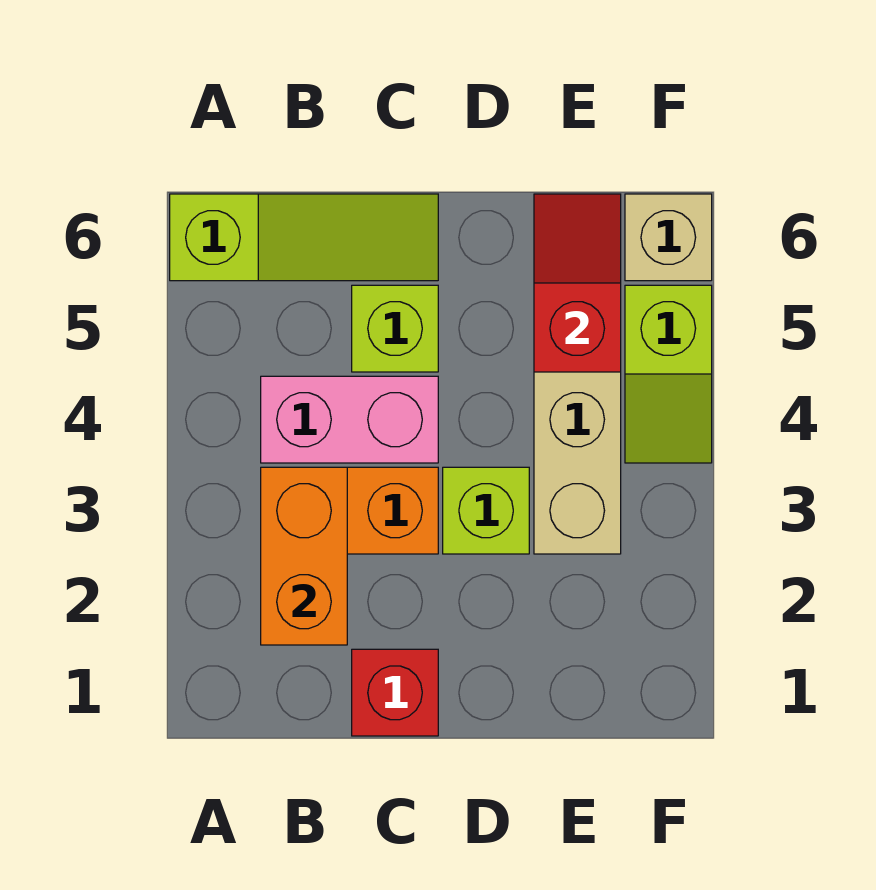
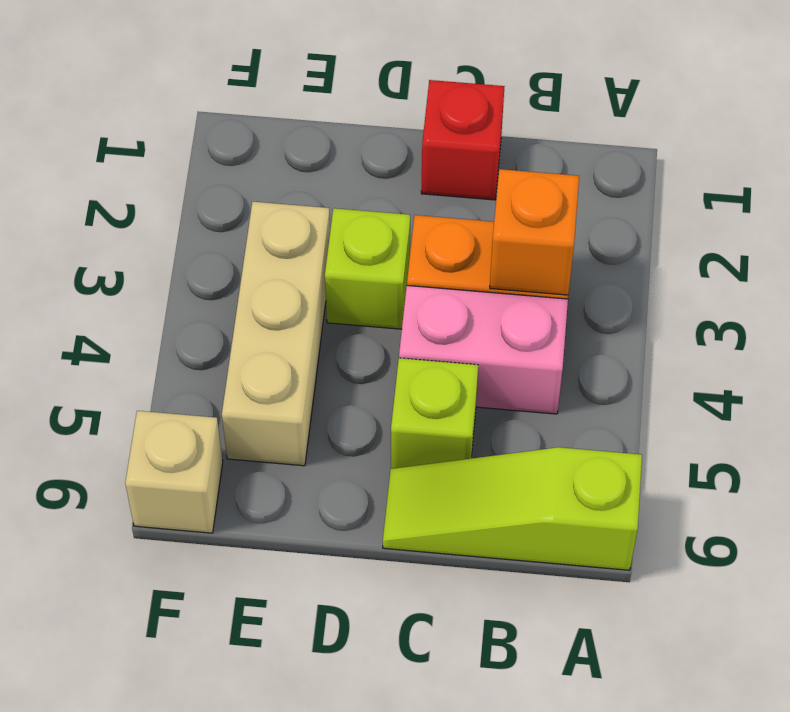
orange 1x2 brick [261,467,347,645] -> orange 1x1 brick [490,169,579,295]
red 1x2 slope [534,194,621,372] -> none
lime 1x2 slope [625,285,712,463] -> none

